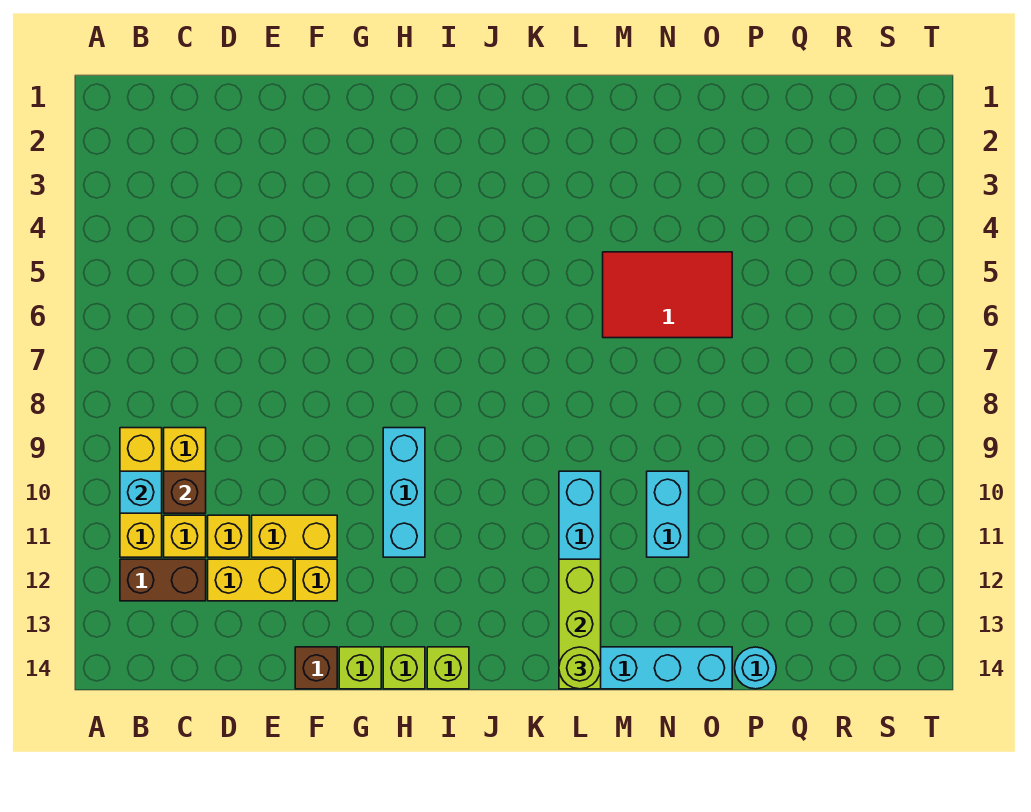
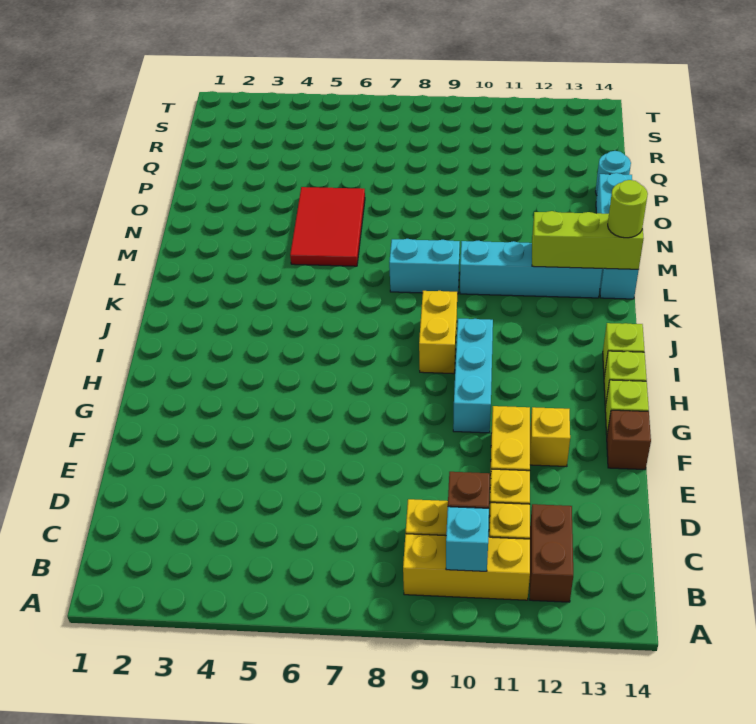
yellow 1x2 brick [208,559,293,601] -> yellow 1x2 brick moved to [419,291,457,374]
cyan 1x3 brick [383,428,425,557] -> cyan 1x3 brick turned to [453,319,493,433]
cyan 1x2 brick [647,471,689,557] -> cyan 1x2 brick moved to [389,239,460,294]

